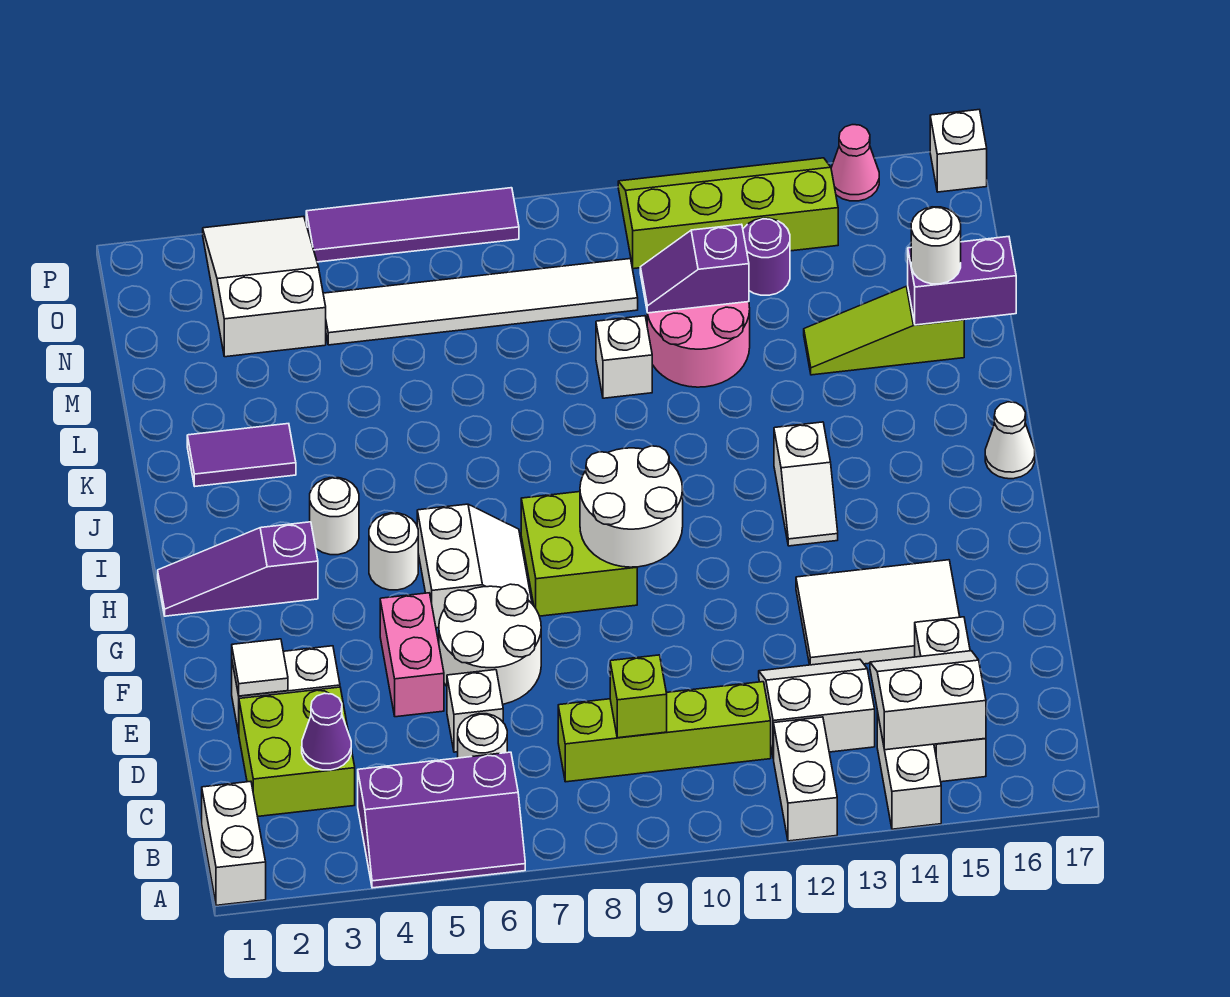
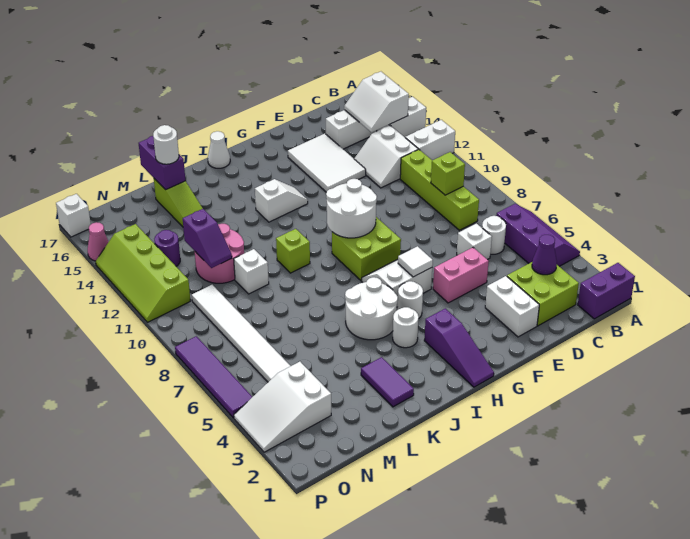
white 1x2 brick [202,781,266,905] -> purple 1x2 brick [578,263,635,319]
white 1x1 tile [232,639,288,696] -> white 1x1 tile moved to [398,246,433,277]
white 2x2 round brick [439,584,541,704] -> white 2x2 round brick moved to [345,277,398,340]
none -> lime 1x1 brick [276,229,310,273]

